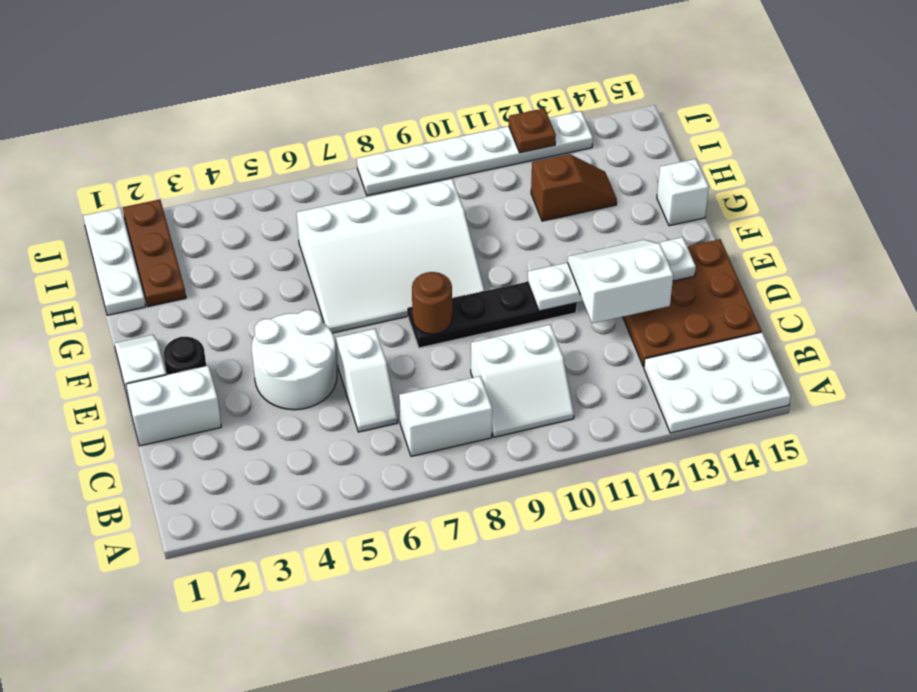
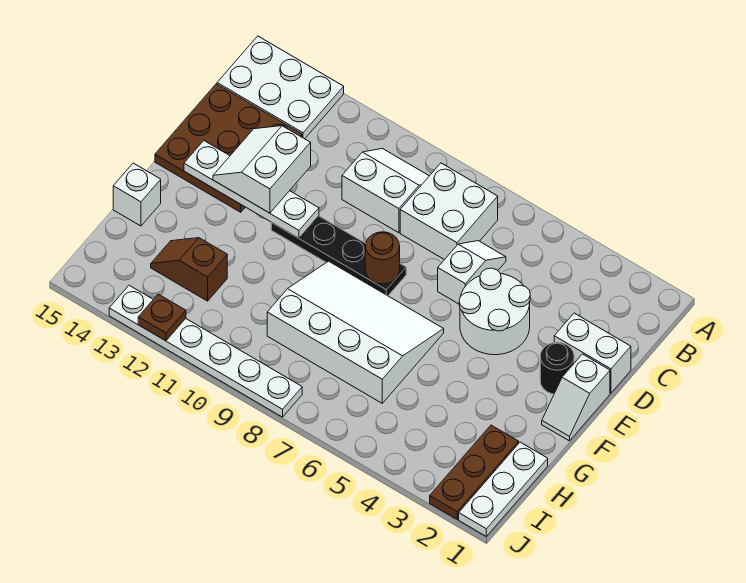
white 1x2 brick [399,376,492,456] -> white 2x2 brick [400,163,498,260]
white 2x2 slope [567,240,673,323] -> white 2x2 slope turned to [213,126,311,213]

